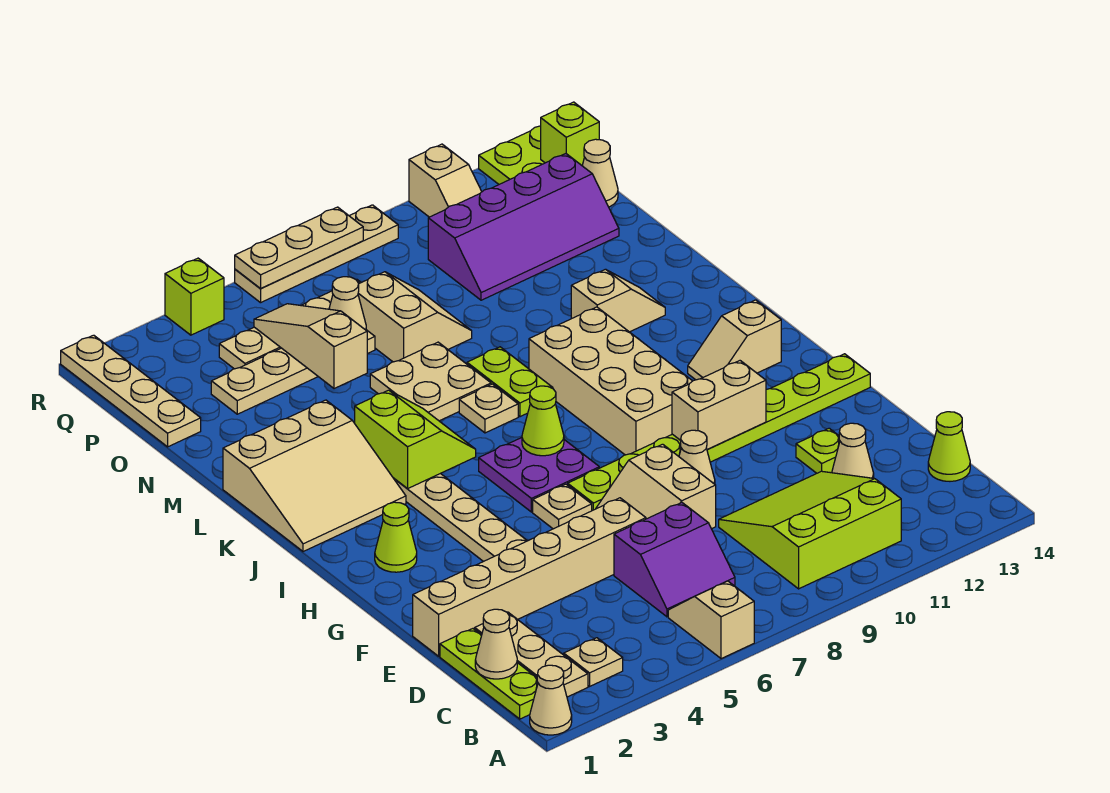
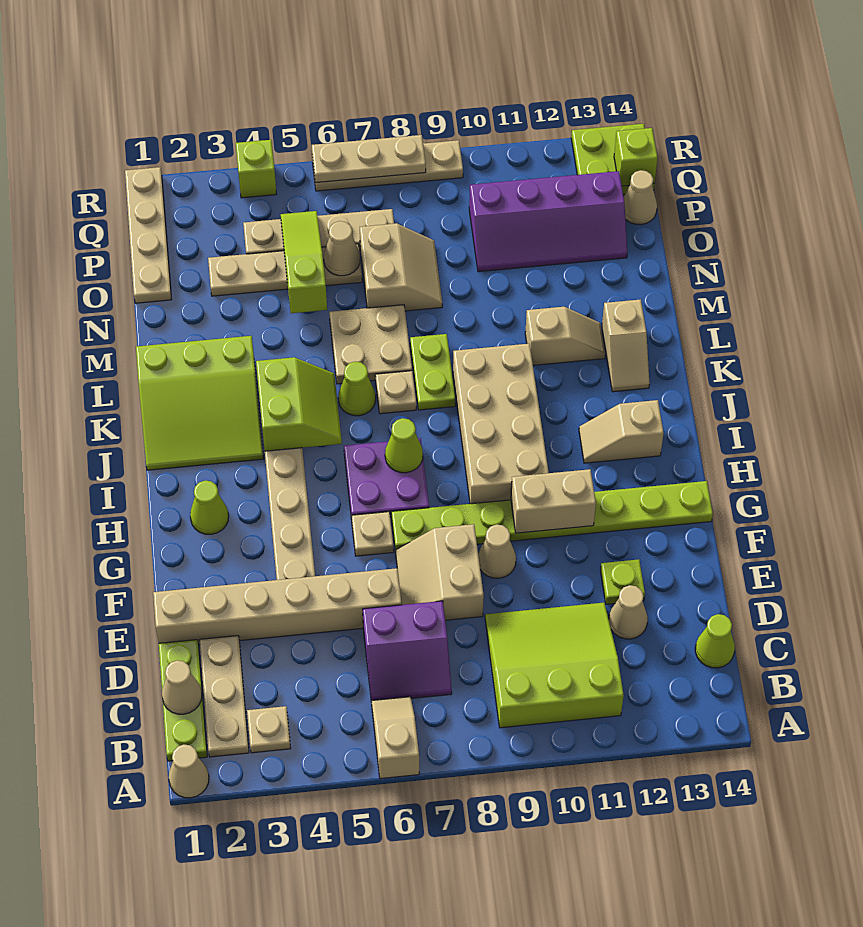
tan 3x3 slope [223,400,406,552] -> lime 3x3 slope [136,336,263,470]
none -> lime 1x1 cone [338,362,376,416]
tan 1x3 slope [254,304,367,389] -> lime 1x3 slope [281,211,327,313]
tan 1x2 slope [409,144,482,217] -> tan 1x2 slope moved to [602,299,650,392]

